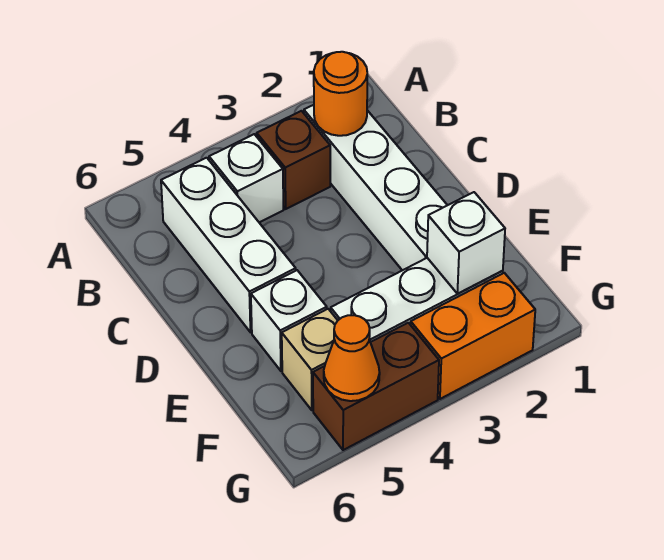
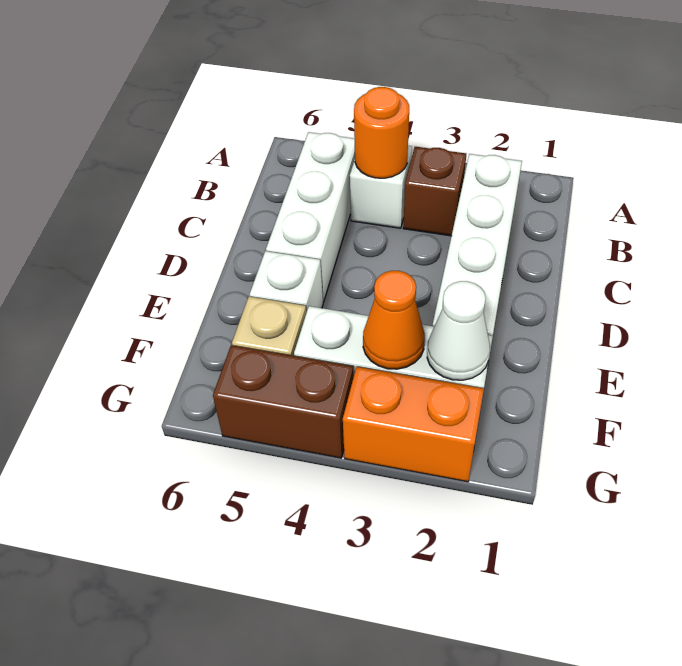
orange 1x1 round brick [314,52,367,136] -> orange 1x1 round brick moved to [354,87,409,178]
white 1x1 brick [427,192,505,294] -> white 1x1 cone [427,281,490,380]
orange 1x1 cone [324,315,380,401] -> orange 1x1 cone moved to [363,271,425,369]

